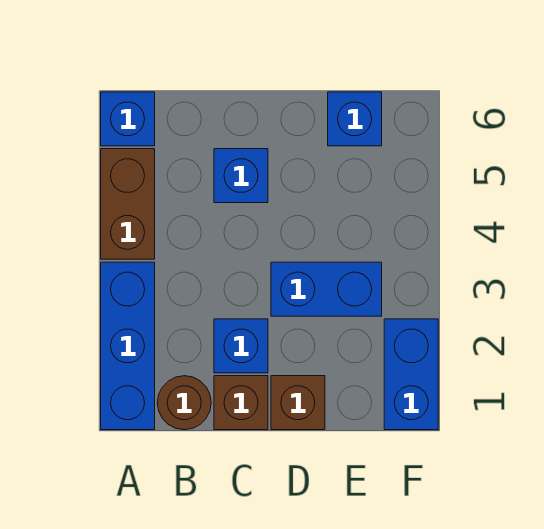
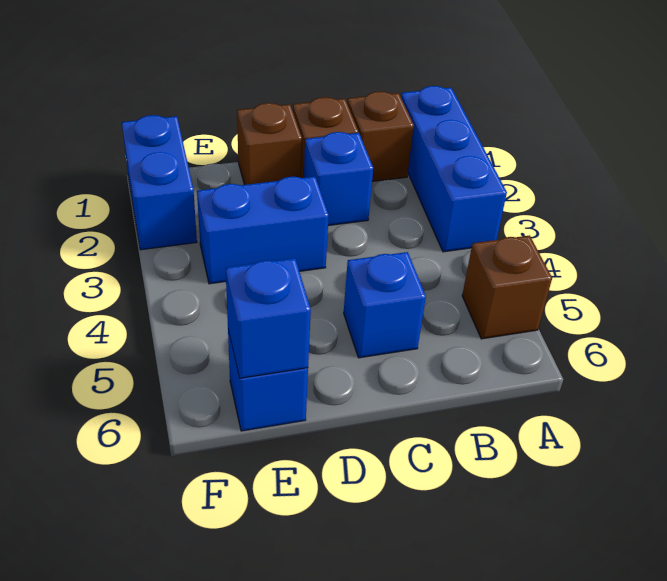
brown 1x2 brick [101,149,155,259] -> brown 1x1 brick [462,235,552,339]
blue 1x1 brick [101,92,155,146] -> blue 1x1 brick moved to [226,258,311,378]
brown 1x1 round brick [157,376,211,430] -> brown 1x1 brick [347,91,414,181]

